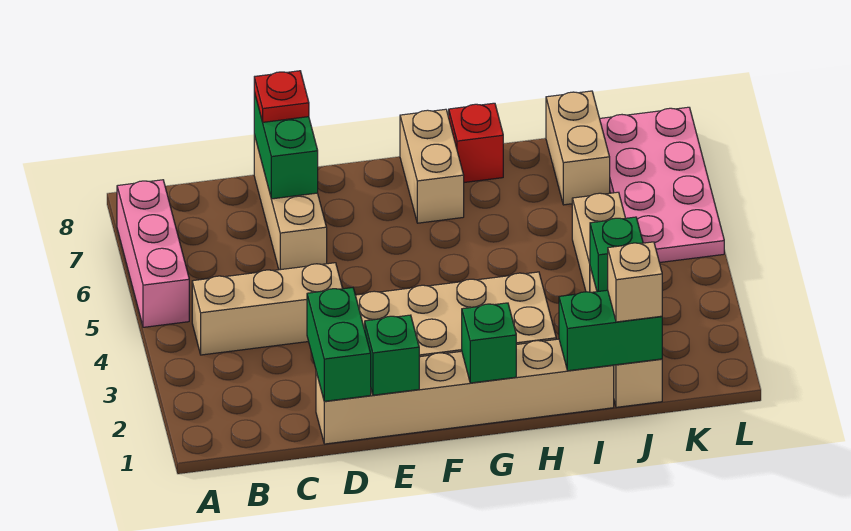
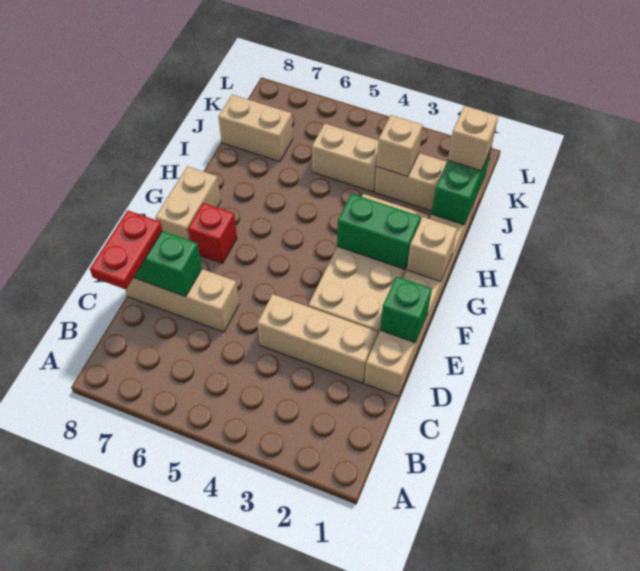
pink 1x3 brick [117,180,189,327] -> none
tan 1x3 brick [192,263,343,355] -> tan 1x3 brick turned to [257,294,378,383]
green 1x2 brick [307,288,371,401] -> green 1x2 brick moved to [337,194,421,269]
red 1x1 plate [254,71,309,122] -> red 1x2 plate [90,210,162,290]
green 1x1 brick [462,303,516,383] -> tan 1x1 brick [407,217,457,281]
tan 1x2 brick [400,109,464,223] -> tan 1x2 brick turned to [155,166,221,240]
red 1x1 brick [449,103,503,183] -> red 1x1 brick moved to [188,203,237,263]
green 1x1 brick [590,217,643,292] -> tan 1x1 brick [377,115,423,177]
pink 2x4 plate [600,107,724,263] -> none

